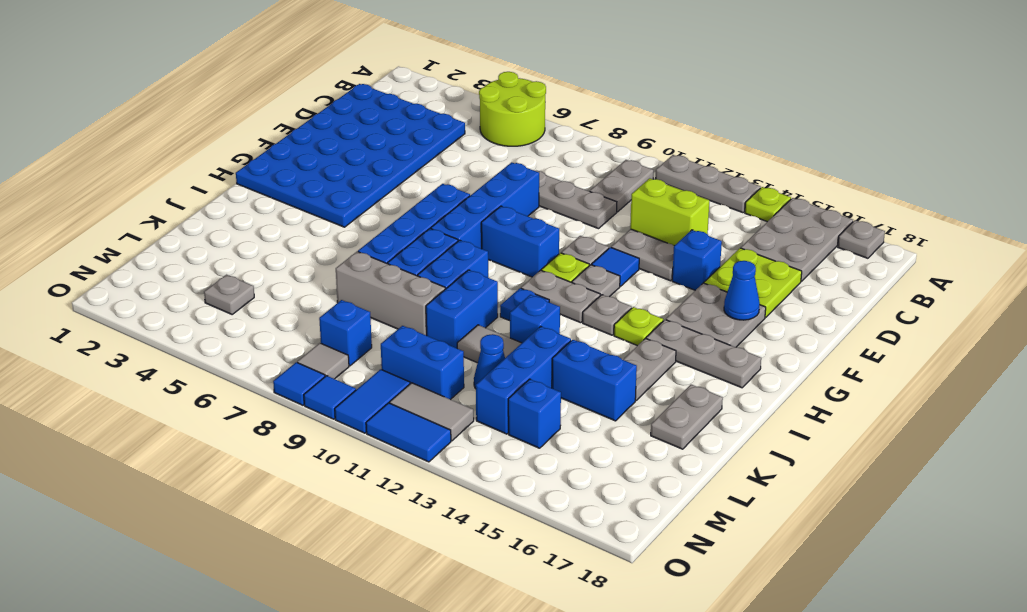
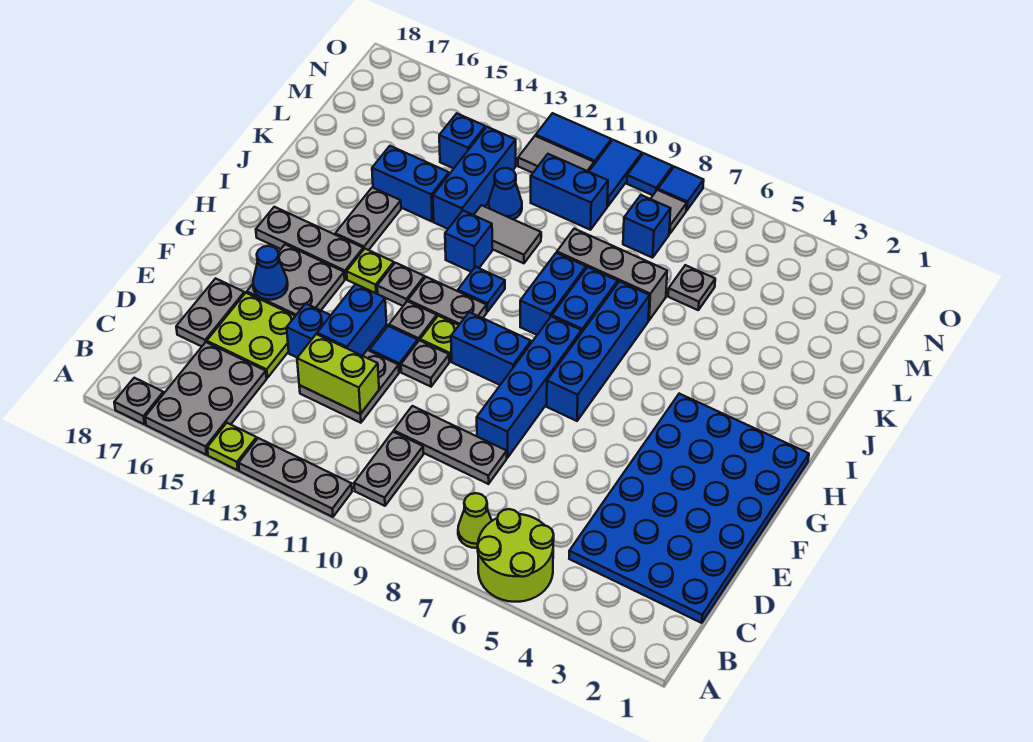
none -> lime 1x1 cone [458,493,492,548]
blue 1x2 brick [426,270,498,348] -> blue 1x2 brick moved to [317,284,387,356]
grey 1x2 plate [651,385,723,449] -> grey 1x2 plate moved to [176,278,244,346]
grey 1x1 plate [204,275,254,314] -> grey 1x1 plate moved to [668,265,715,310]

